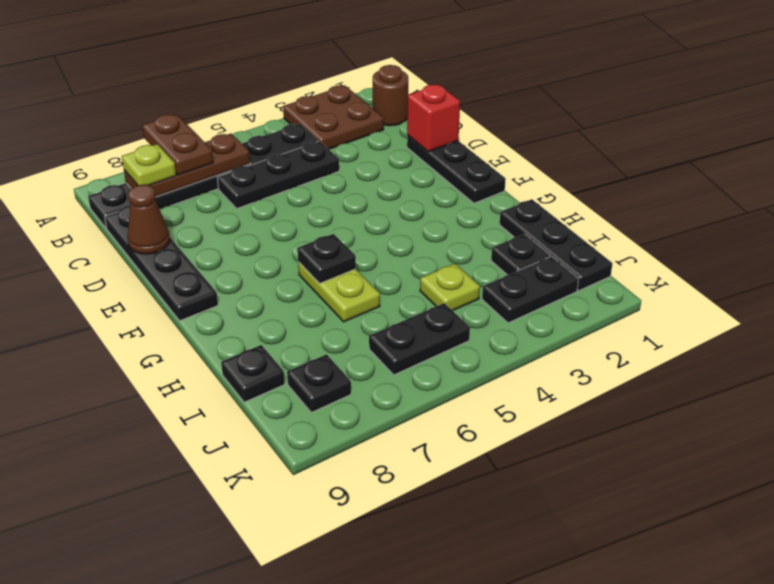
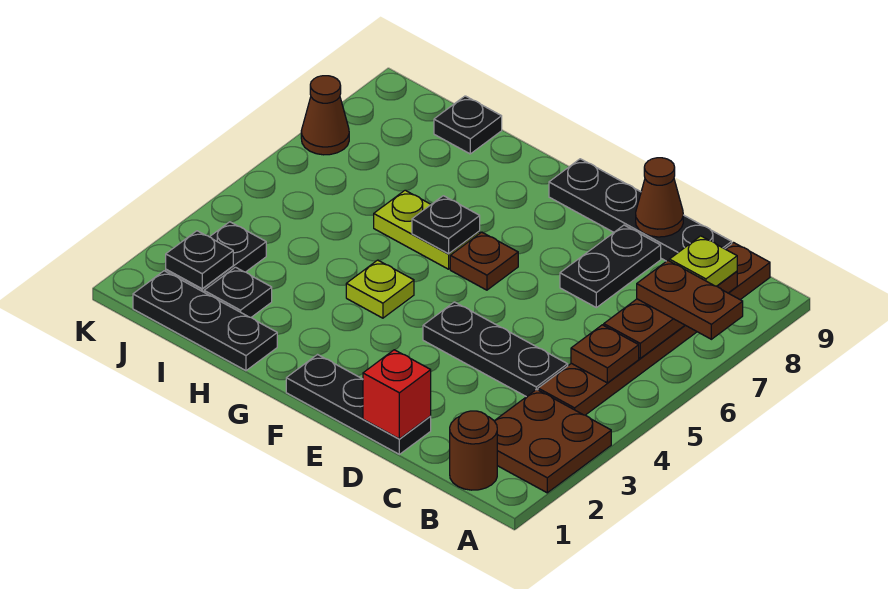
black 1x6 plate [88,124,319,228] -> brown 1x6 plate [538,243,770,415]
none -> brown 1x1 plate [571,325,639,383]
black 1x3 plate [217,141,339,208] -> black 1x3 plate turned to [423,302,568,397]
none -> brown 1x1 plate [450,232,518,290]
lime 1x1 plate [420,264,480,311] -> lime 1x1 plate moved to [346,260,414,318]
black 1x2 plate [369,303,470,375] -> black 1x2 plate moved to [560,225,661,308]
black 1x1 plate [287,354,351,412] -> black 1x1 plate moved to [166,231,233,289]
none -> brown 1x1 cone [301,76,349,155]

